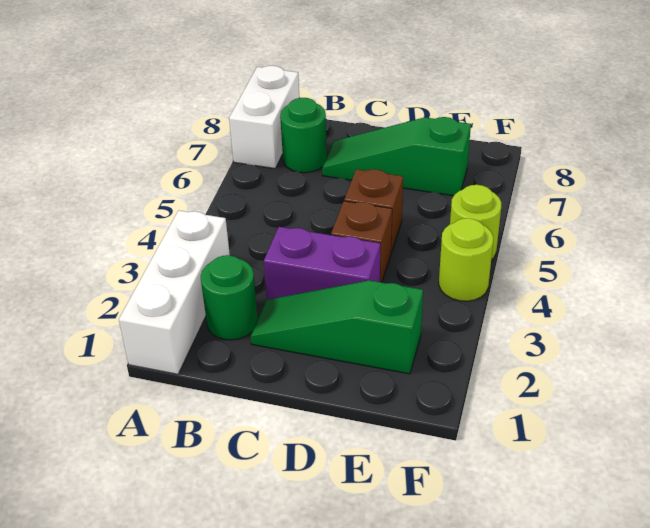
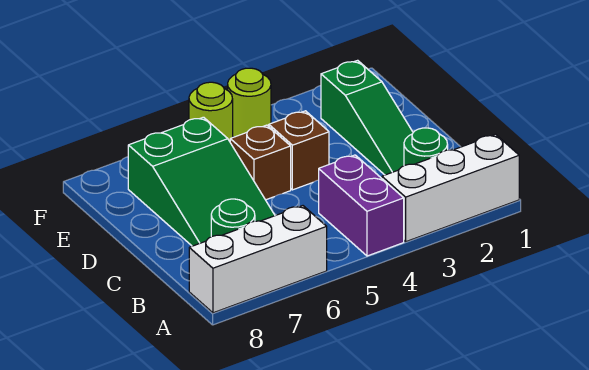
white 1x2 brick [229,66,299,169] -> white 1x3 brick [189,206,327,313]
purple 1x2 brick [264,227,380,300] -> purple 1x2 brick moved to [319,155,404,256]
green 1x3 slope [322,117,471,196] -> green 2x3 slope [128,117,275,246]

